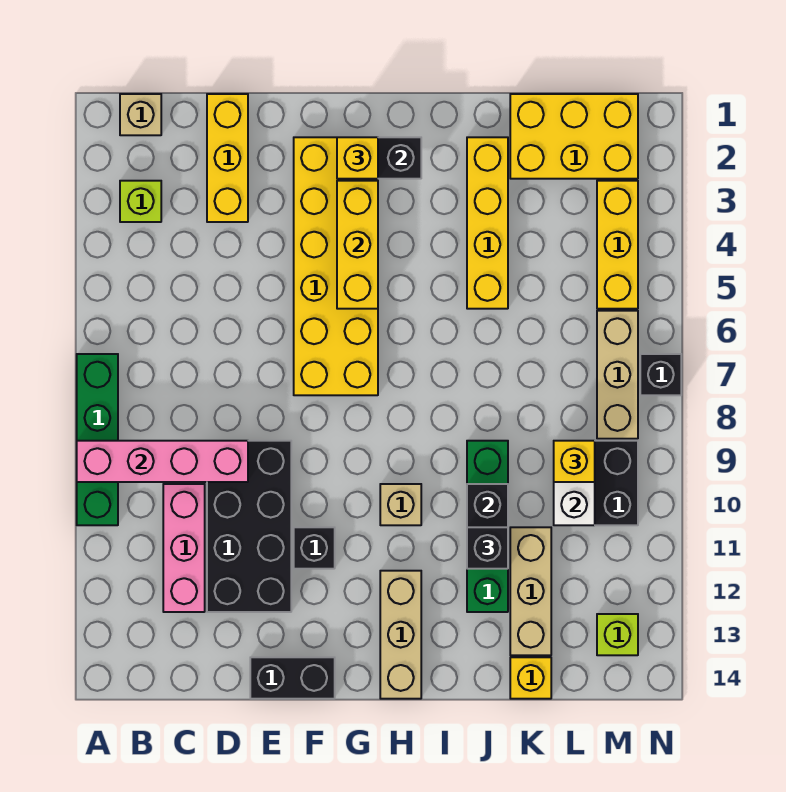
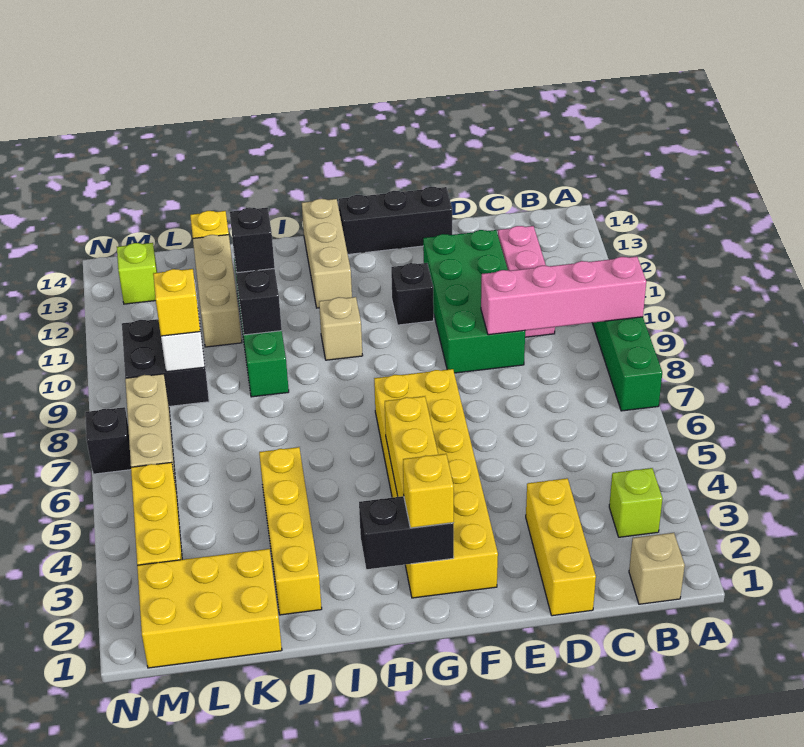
black 2x4 brick [207,441,291,612] -> green 2x4 brick [423,230,525,373]
black 1x2 brick [250,657,335,699] -> black 1x3 brick [339,187,452,254]

